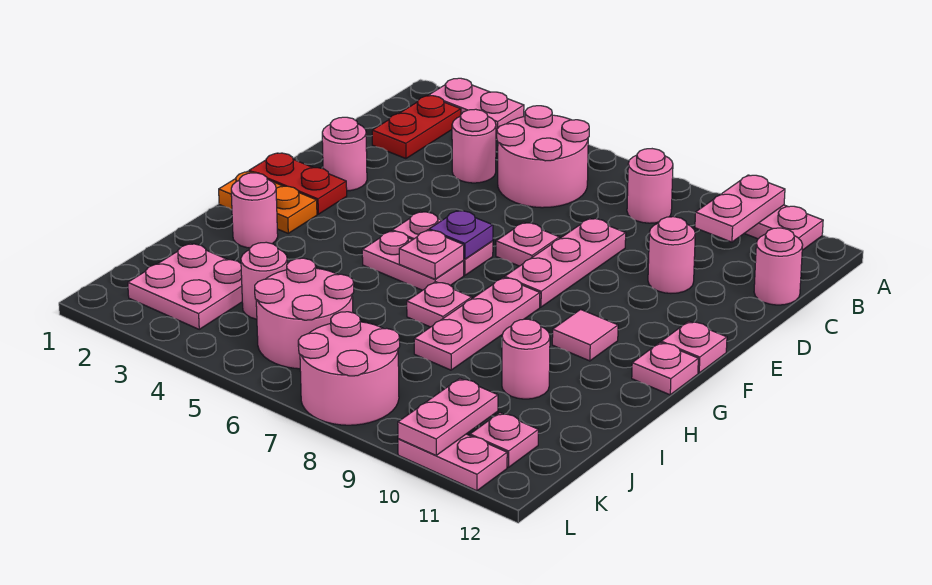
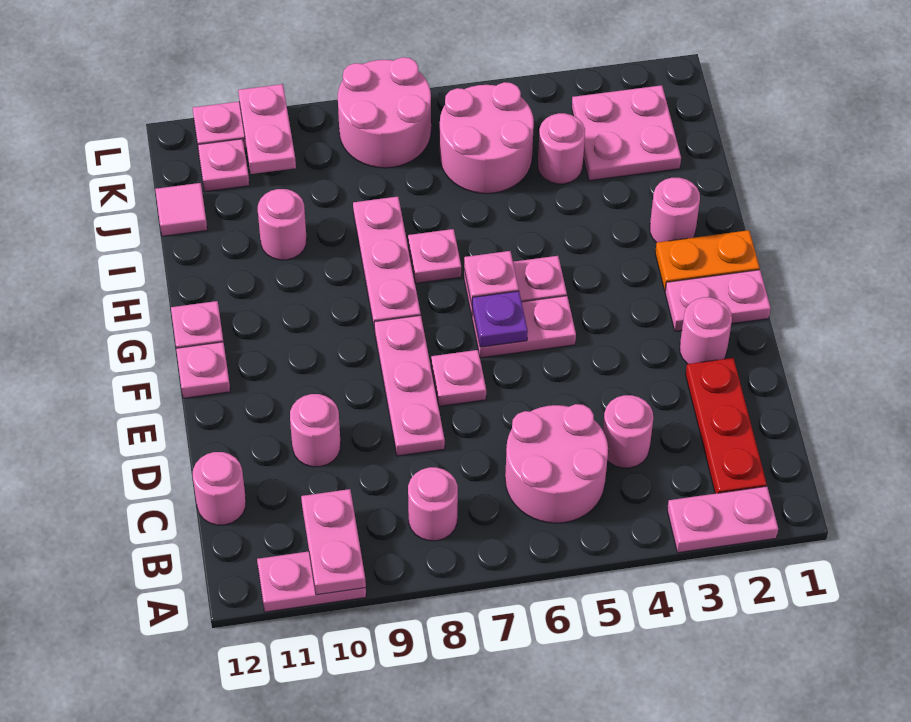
red 1x2 plate [372,96,461,159] -> red 1x3 plate [686,358,767,494]
red 1x2 plate [249,153,347,214] -> pink 1x2 plate [665,270,771,331]
pink 1x1 tile [552,309,618,361] -> pink 1x1 tile moved to [155,183,207,236]

